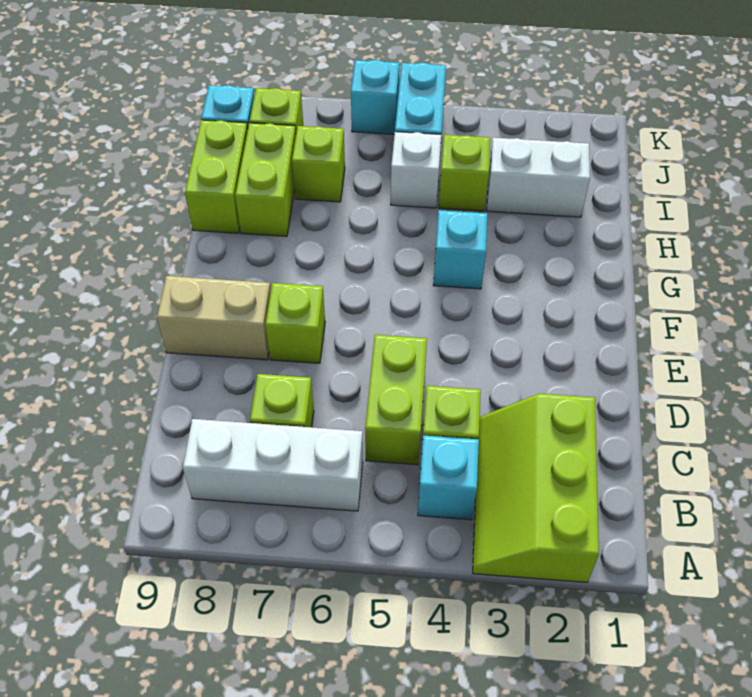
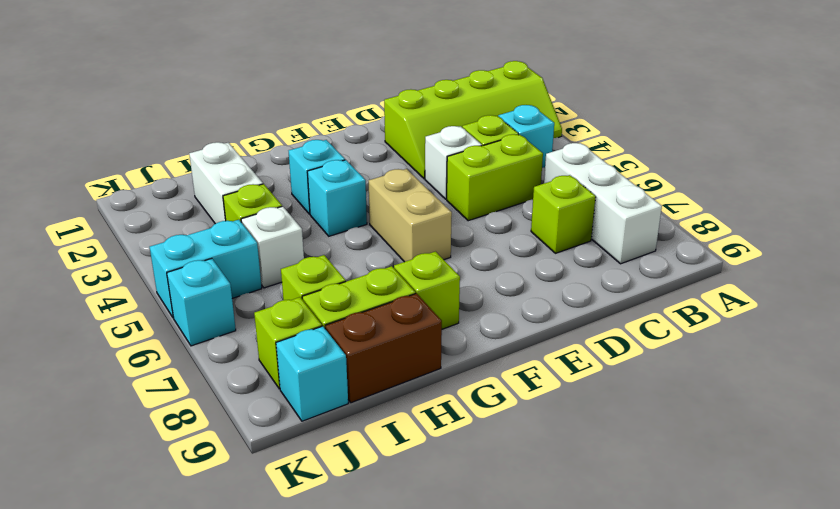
lime 2x3 slope [473,394,599,582] -> lime 2x4 slope [384,61,562,179]
none -> white 1x1 brick [425,126,482,199]
lime 1x1 brick [265,283,325,363] -> lime 1x1 brick moved to [394,252,460,329]
tan 1x2 brick [157,276,271,360] -> tan 1x2 brick moved to [368,169,452,262]
none -> cyan 1x1 brick [289,140,345,214]
lime 1x2 brick [185,120,248,233] -> brown 1x2 brick [325,293,442,403]

